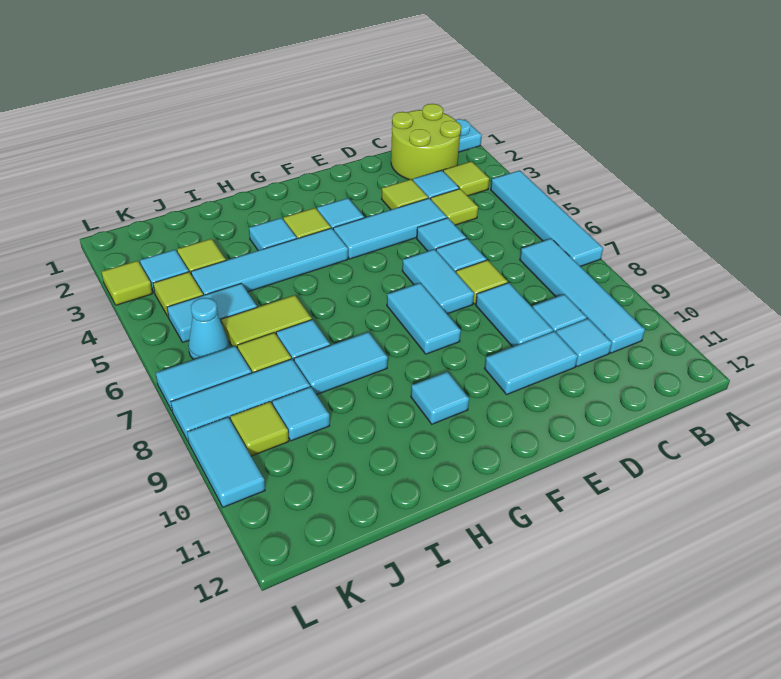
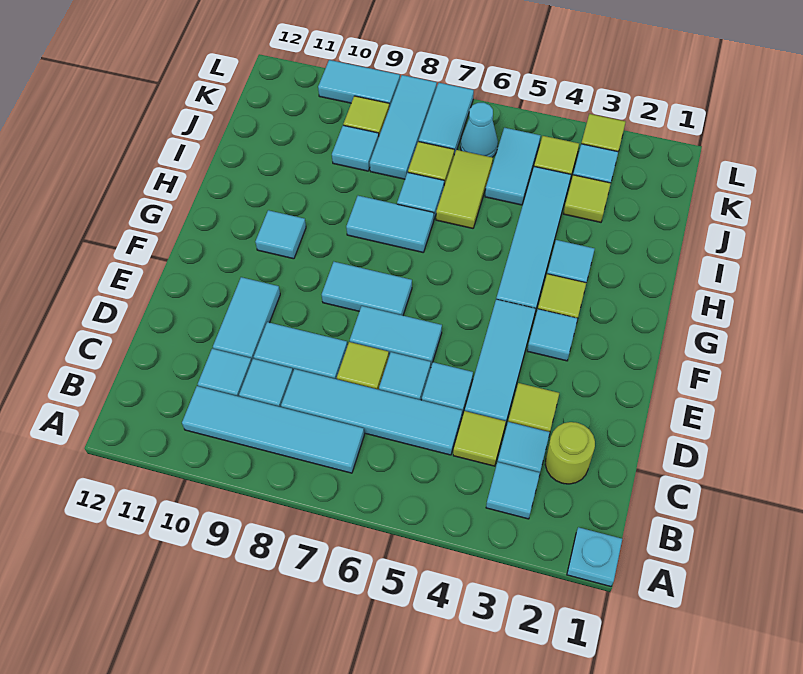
cyan 1x4 tile [491,170,603,267] -> cyan 1x4 tile moved to [281,369,462,455]
lime 2x2 round brick [391,104,461,180] -> lime 1x1 round brick [545,422,595,484]
lime 1x1 tile [443,161,489,196] -> cyan 1x1 tile [486,462,540,519]
cyan 1x2 tile [294,332,388,395] -> cyan 1x2 tile turned to [346,196,434,252]

